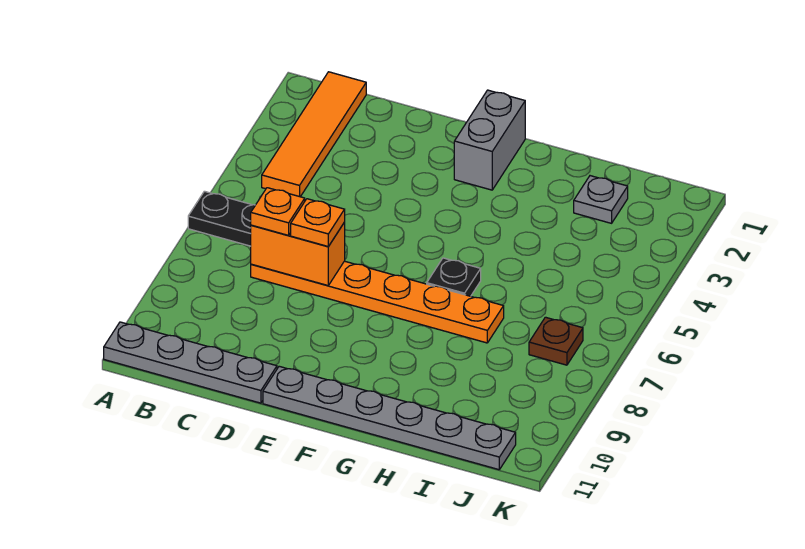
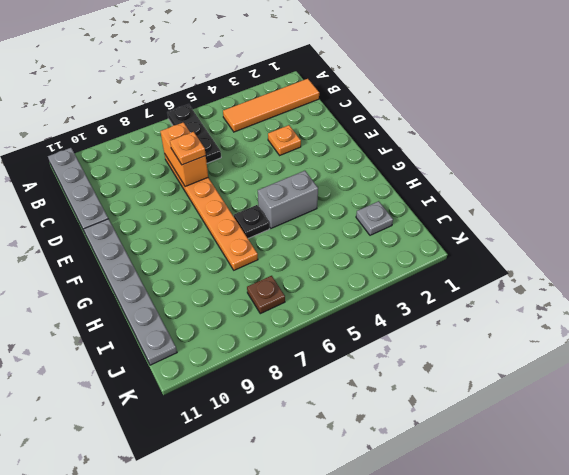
orange 1x1 plate [251,188,305,235] -> orange 1x1 plate moved to [268,125,301,155]
grey 1x2 brick [454,90,525,190] -> grey 1x2 brick moved to [258,171,318,228]

